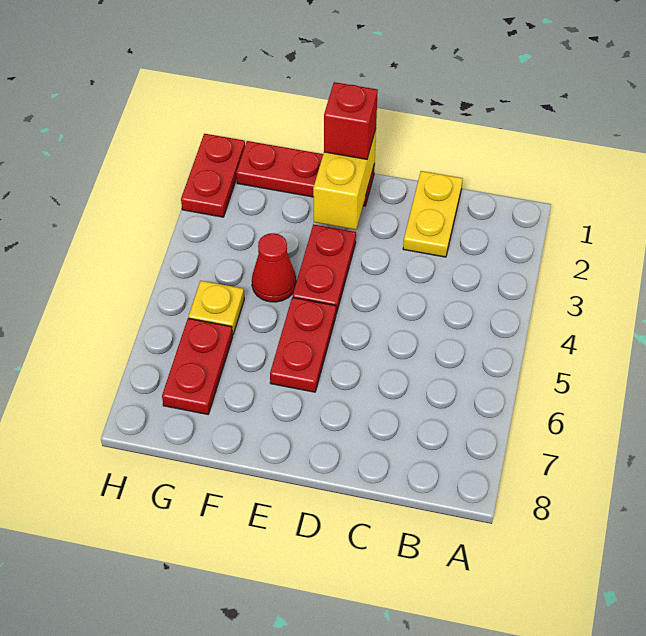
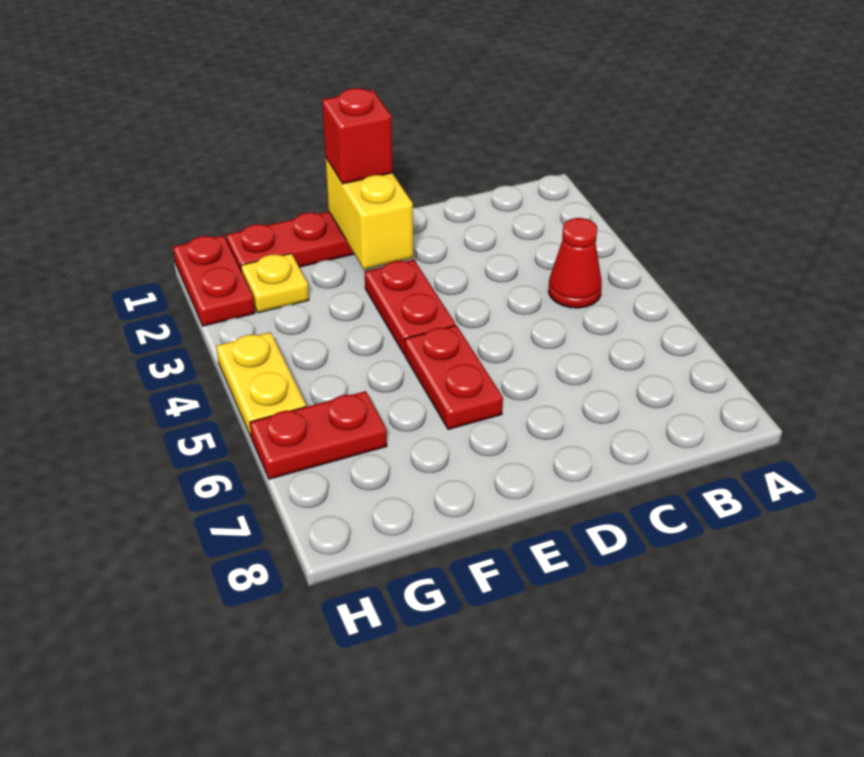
yellow 1x2 plate [403,171,463,257] -> yellow 1x2 plate moved to [216,332,306,437]
red 1x1 cone [252,233,296,302] -> red 1x1 cone moved to [548,218,602,308]
yellow 1x1 plate [188,281,244,334] -> yellow 1x1 plate moved to [241,253,309,313]
red 1x2 plate [162,318,233,414] -> red 1x2 plate turned to [250,391,387,479]

